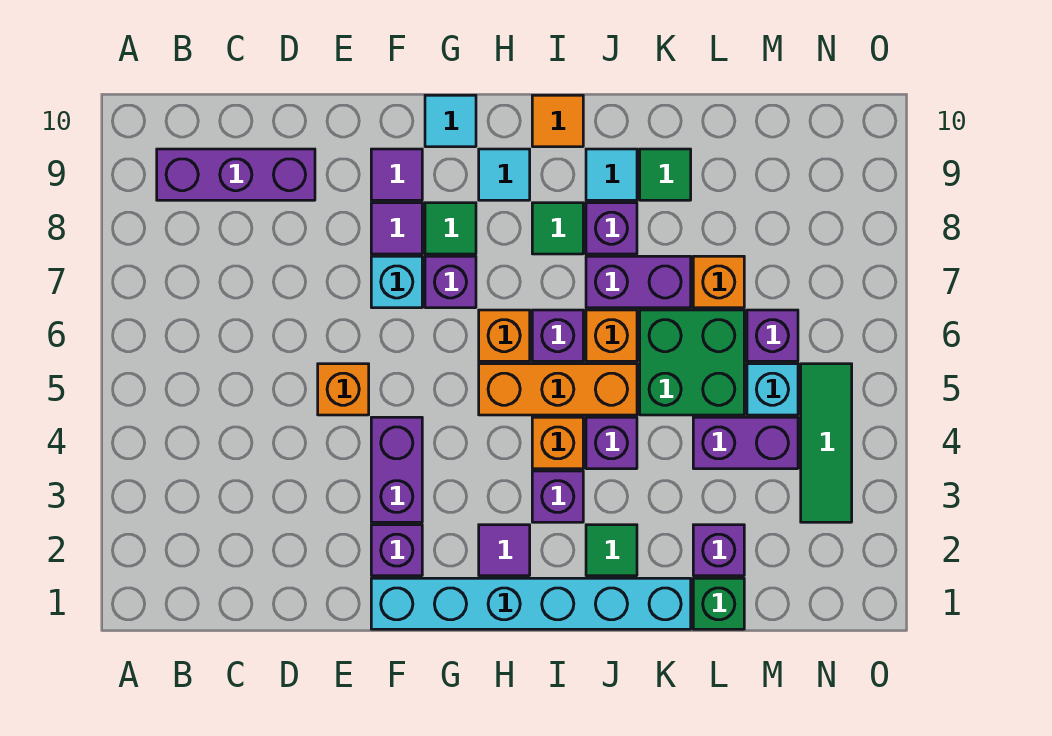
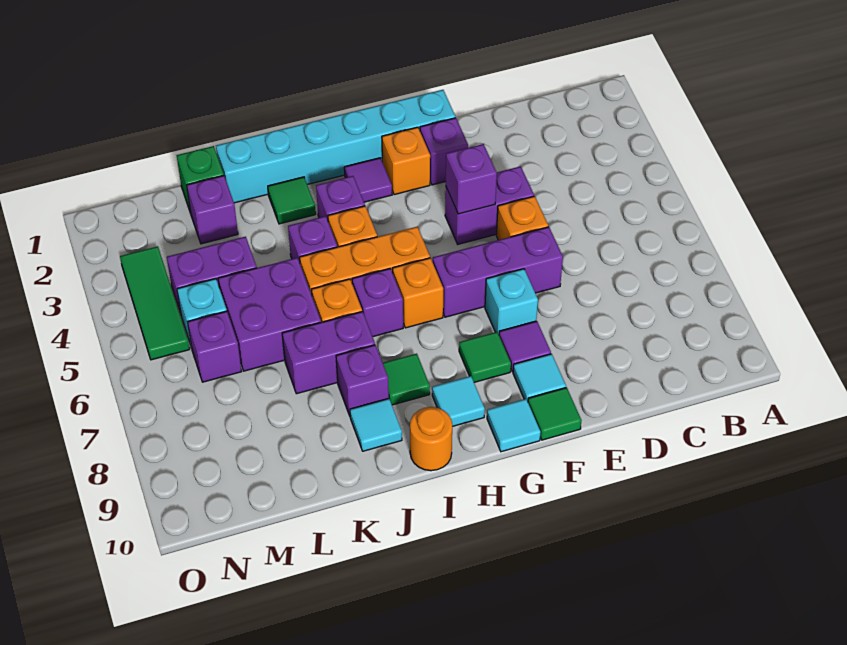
purple 1x3 brick [157,149,315,200] -> purple 1x3 brick moved to [433,227,563,317]
purple 1x2 brick [371,417,422,522] -> purple 1x2 brick turned to [445,166,534,244]
purple 1x1 tile [371,149,422,200] -> cyan 1x1 tile [513,354,566,401]
purple 1x1 brick [425,256,476,308] -> purple 1x1 brick moved to [446,144,497,214]
orange 1x1 tile [532,95,583,147] -> orange 1x1 round brick [410,407,452,471]
green 2x2 brick [640,310,744,415] -> purple 2x2 brick [218,258,321,371]
green 1x1 tile [640,149,691,200] -> green 1x1 tile moved to [528,388,582,440]
orange 1x1 brick [693,256,744,308] -> orange 1x1 brick moved to [382,127,430,195]

